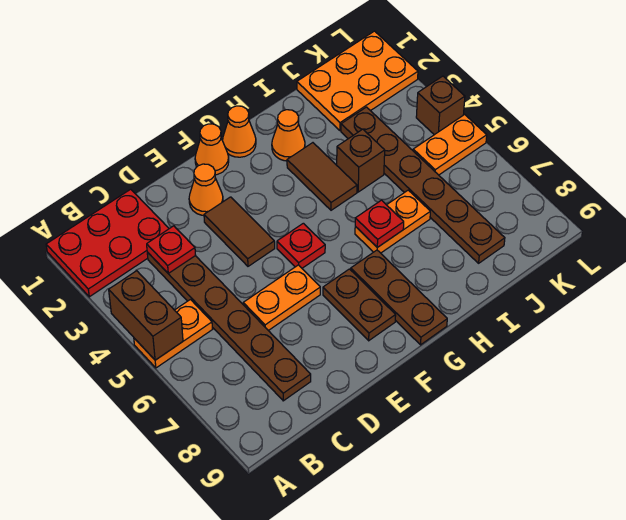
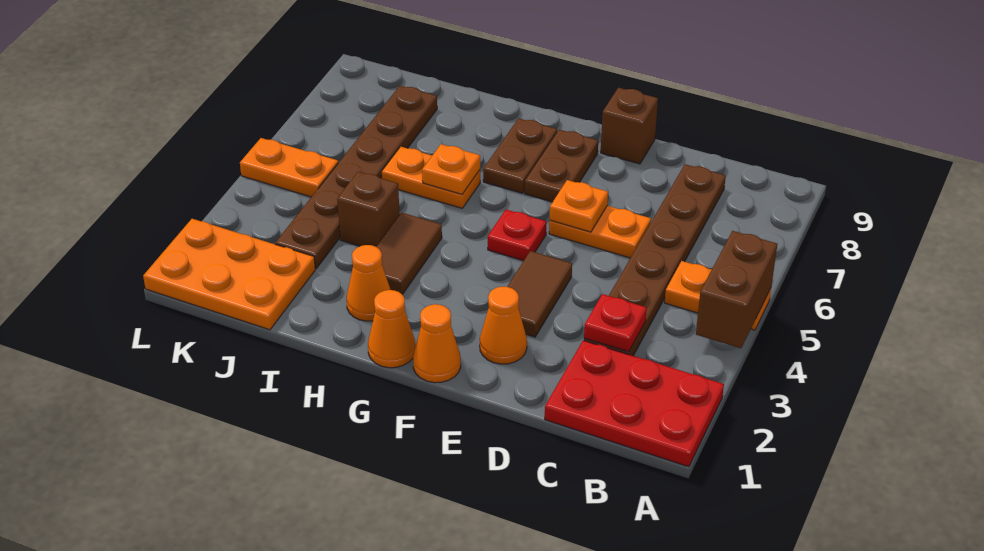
none -> orange 1x1 plate [550,180,608,232]
brown 1x3 plate [351,250,447,345] -> brown 1x2 plate [483,118,557,193]
red 1x1 plate [355,200,404,247] -> orange 1x1 plate [422,144,480,194]
brown 1x1 brick [416,76,465,135] -> brown 1x1 brick moved to [601,88,658,164]

